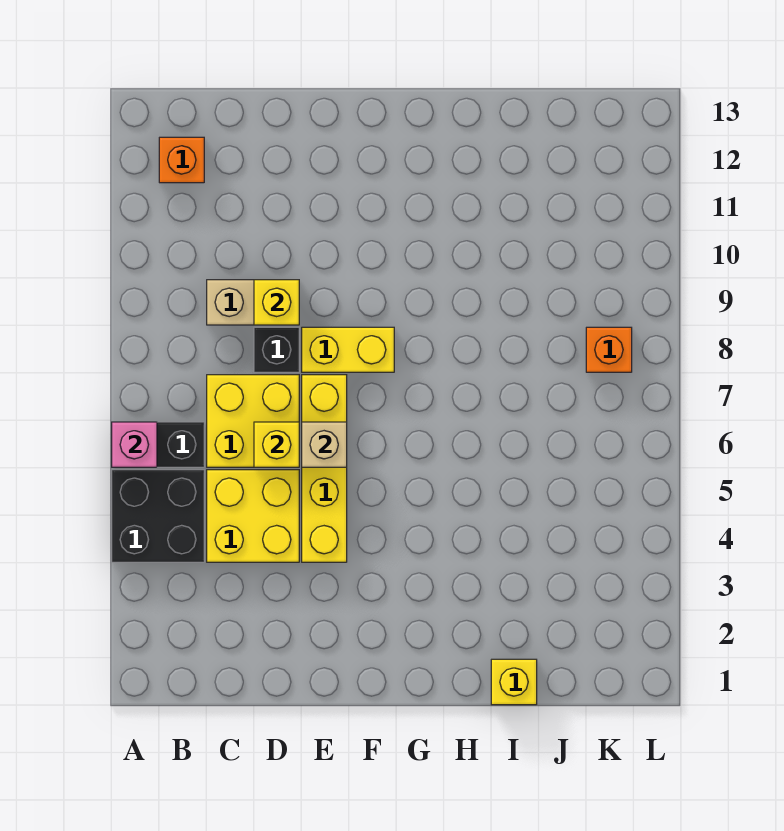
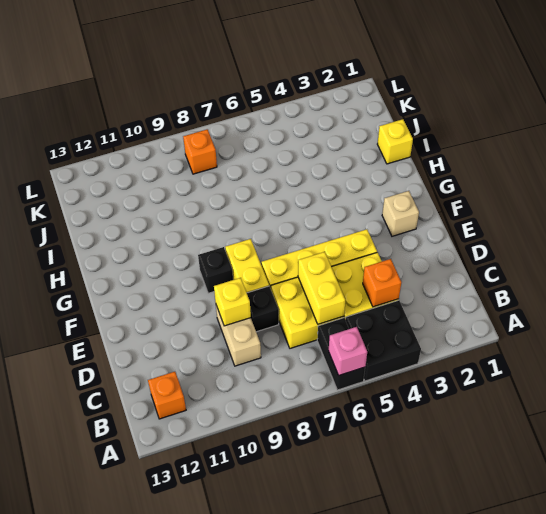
none -> orange 1x1 brick [363,259,401,307]
yellow 1x1 brick [254,422,299,467] -> yellow 1x2 brick [298,252,345,324]
tan 1x1 brick [302,422,347,467] -> tan 1x1 brick moved to [382,191,419,236]
none -> black 1x1 brick [198,247,233,293]

